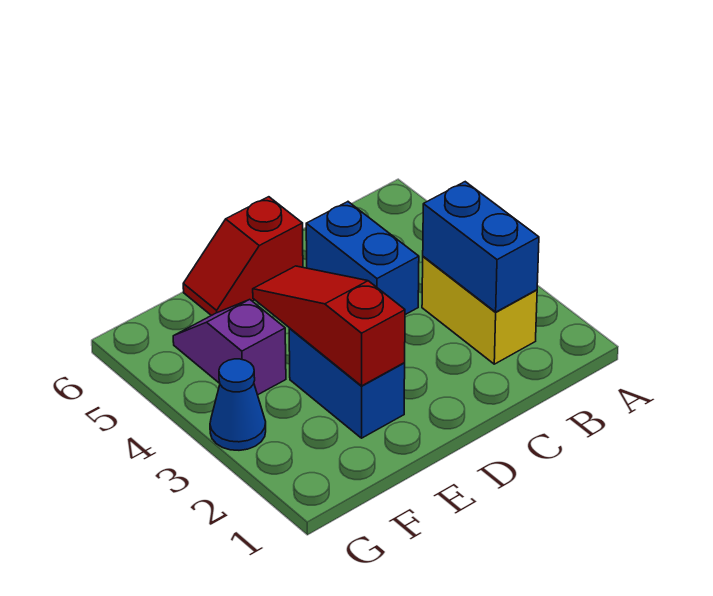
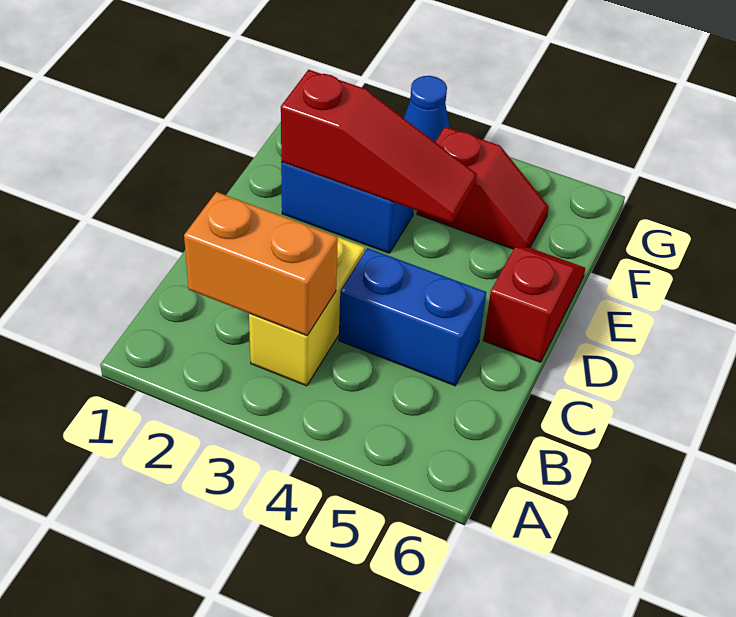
yellow 1x2 brick [422,257,537,364] -> yellow 1x2 brick turned to [249,237,365,386]
blue 1x2 brick [423,182,539,312] -> orange 1x2 brick [184,192,338,336]
purple 1x2 slope [173,299,286,395] -> red 1x2 slope [417,127,549,249]

